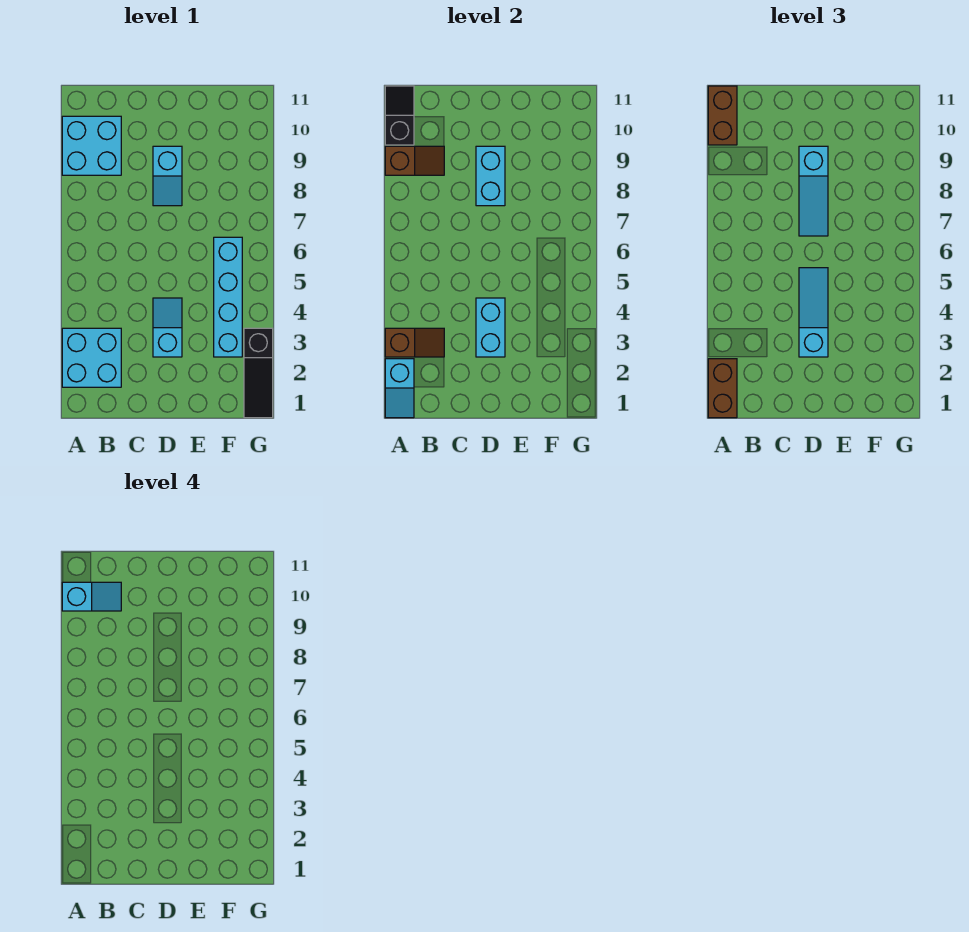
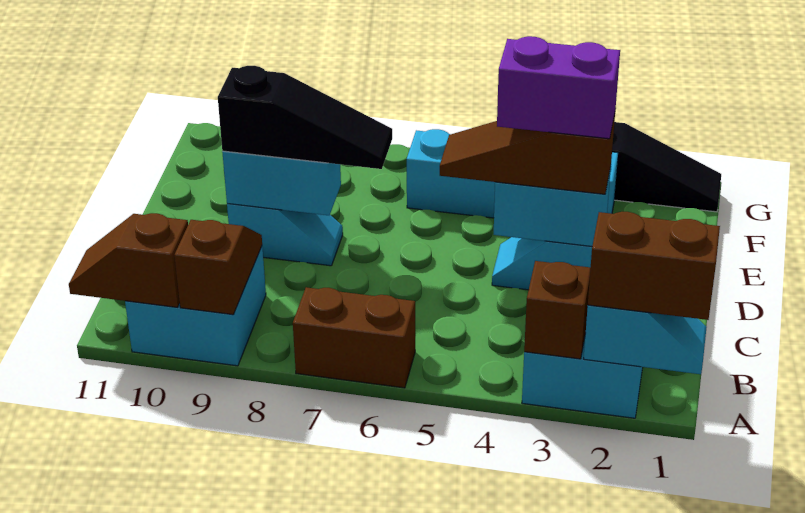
black 1x2 slope [385,86,414,145] -> brown 1x2 slope [69,213,188,307]
brown 1x2 brick [708,86,737,145] -> brown 1x2 brick moved to [293,287,415,388]
cyan 1x2 slope [62,582,121,611] -> none
cyan 1x3 slope [799,268,828,357] -> brown 1x3 slope [440,114,615,194]
none -> purple 1x2 brick [497,36,620,139]
cyan 1x3 slope [799,146,828,236] -> black 1x3 slope [218,66,392,169]

